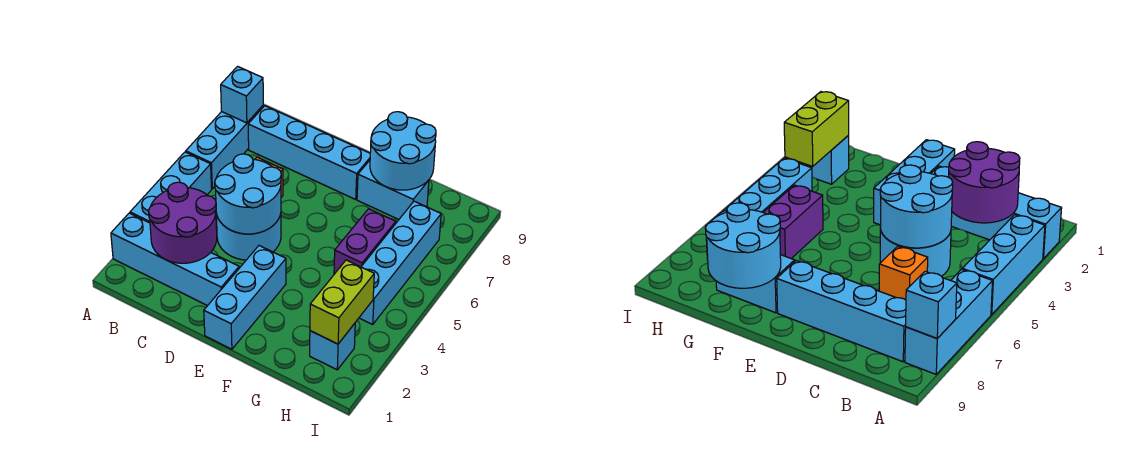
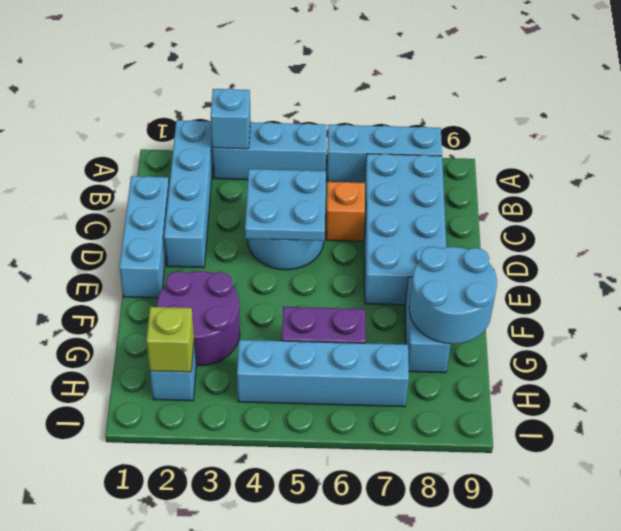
cyan 1x1 brick [221,66,263,123] -> cyan 1x1 brick moved to [211,88,251,149]
purple 2x2 round brick [148,182,217,263] -> purple 2x2 round brick moved to [157,271,240,366]
cyan 1x4 brick [248,106,370,199] -> cyan 2x4 brick [365,154,446,305]
cyan 2x2 round brick [215,154,281,234] -> cyan 2x2 plate [245,169,326,241]
cyan 1x3 brick [204,246,286,349] -> cyan 1x3 brick turned to [119,176,169,298]
lime 1x2 brick [310,260,374,344] -> lime 1x1 brick [146,307,194,372]

